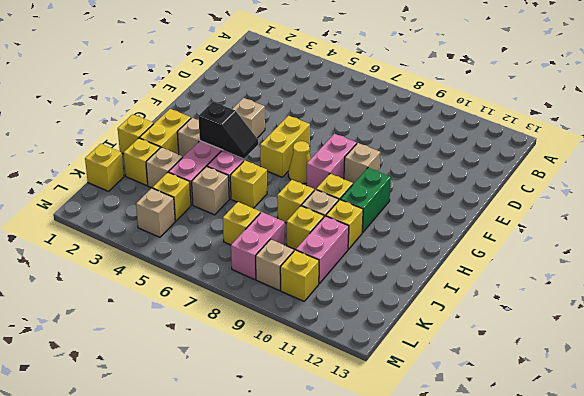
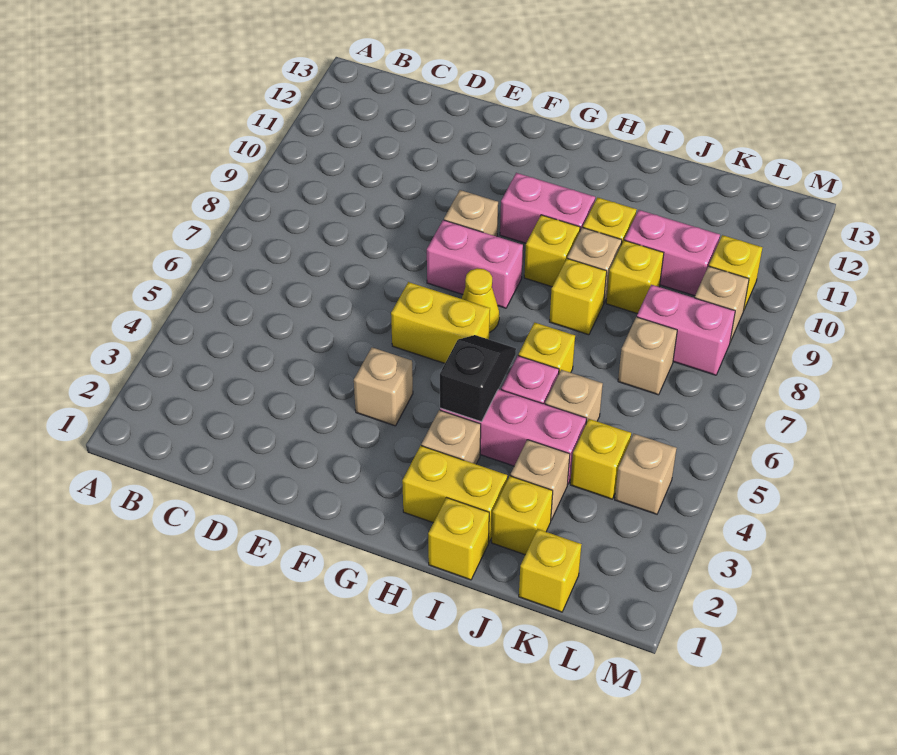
green 1x2 brick [340,168,391,233] -> pink 1x2 brick [500,173,595,243]
yellow 1x1 brick [223,202,260,245] -> tan 1x1 brick [618,317,677,395]

